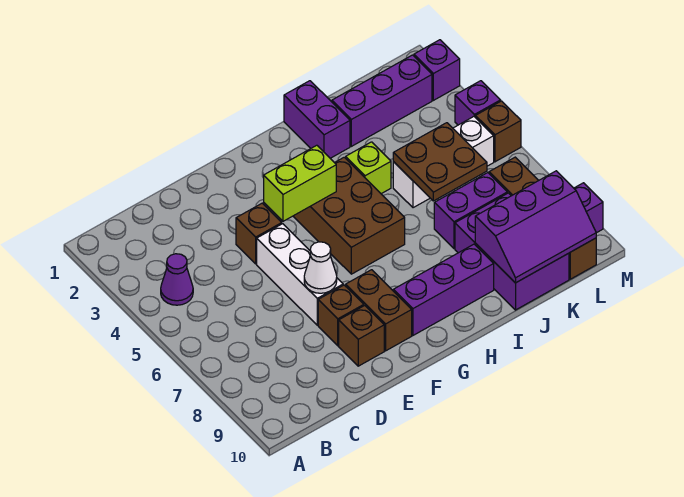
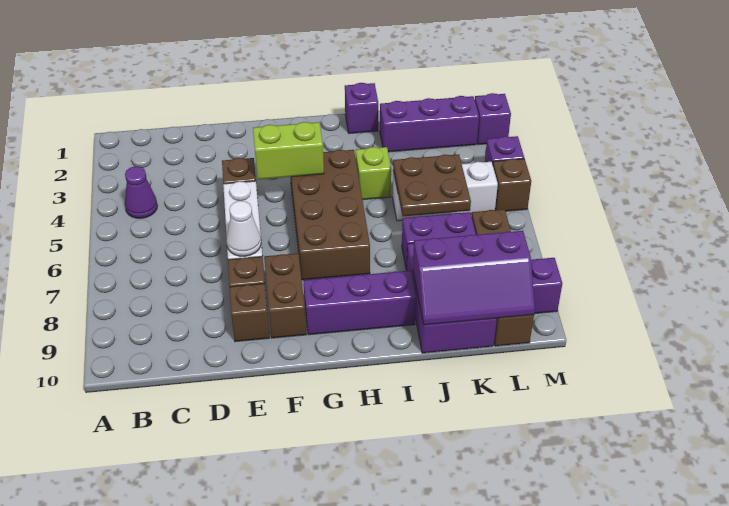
brown 2x3 brick [293,157,405,274] -> brown 2x4 brick [290,150,370,280]
purple 1x2 brick [284,81,350,158] -> purple 1x1 brick [345,83,378,133]

